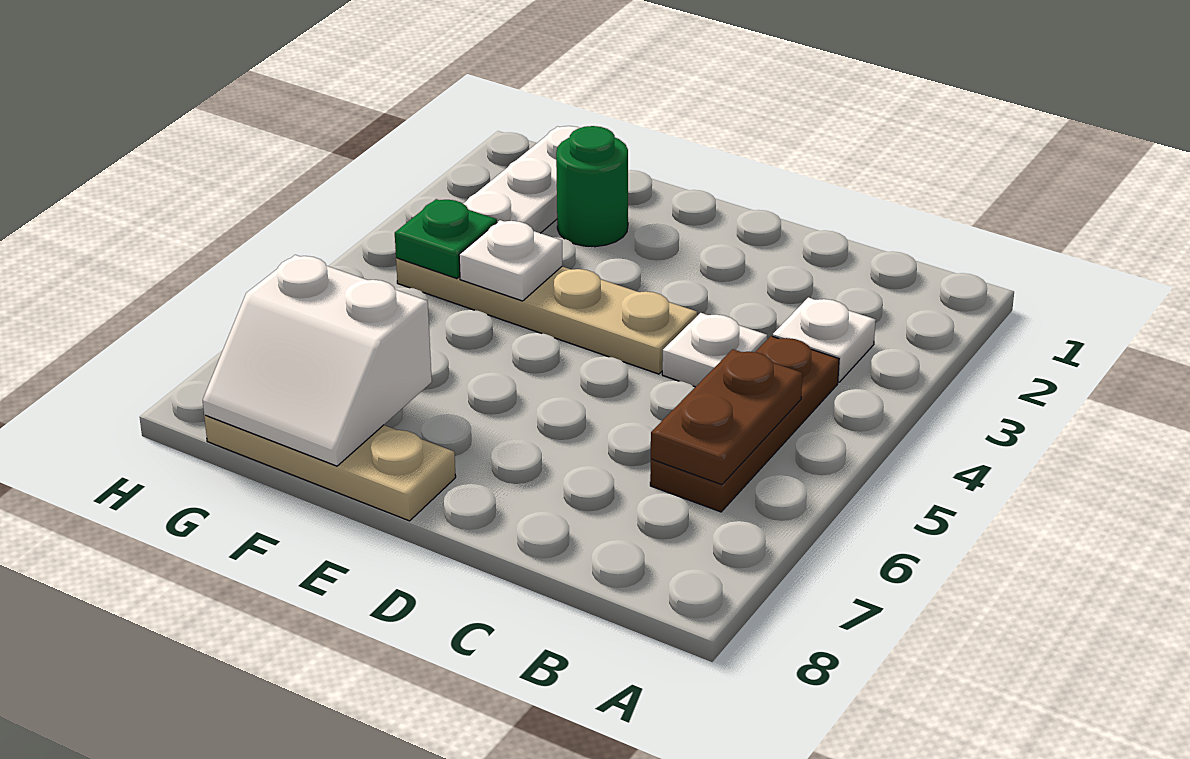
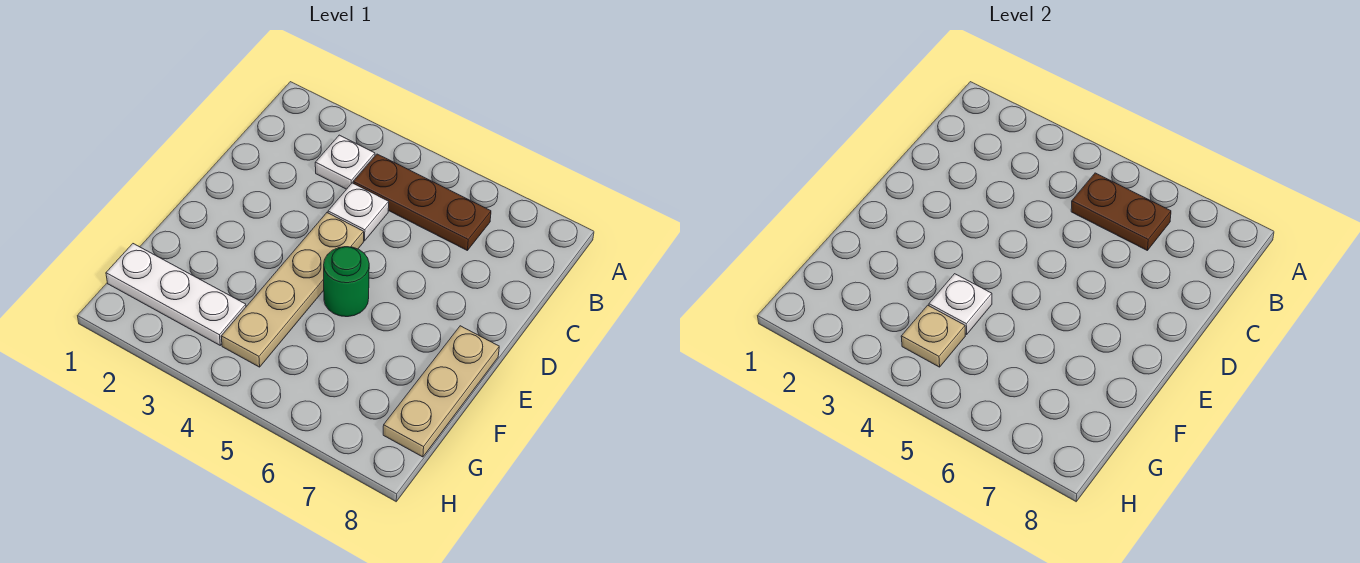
green 1x1 round brick [556,126,628,247] -> green 1x1 round brick moved to [324,247,369,317]
white 2x2 slope [203,255,432,466] -> none
green 1x1 plate [395,199,497,279] -> tan 1x1 plate [901,305,965,367]

